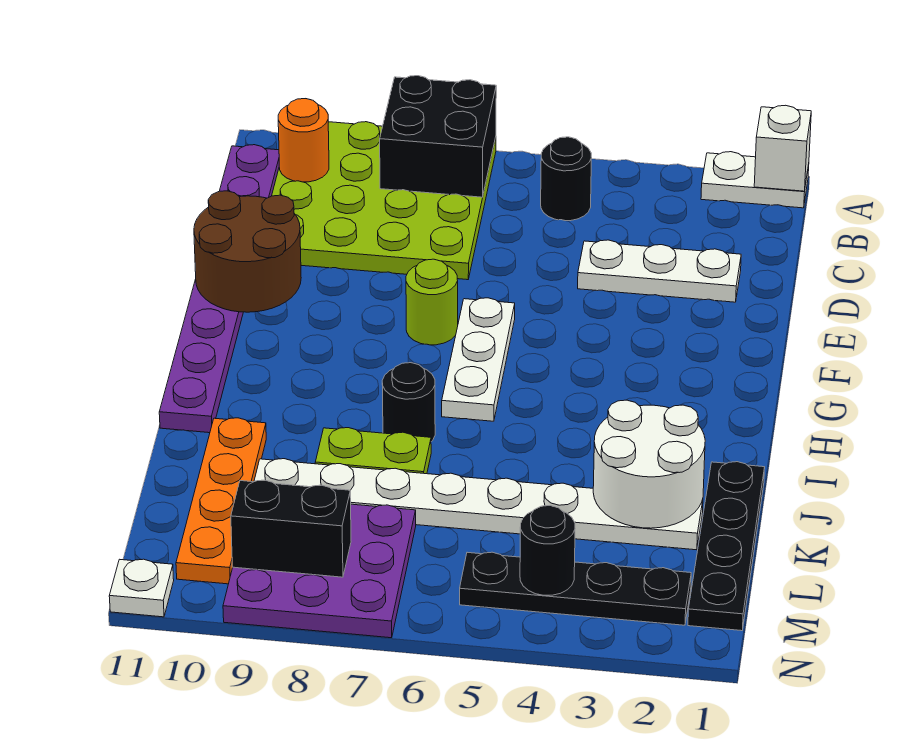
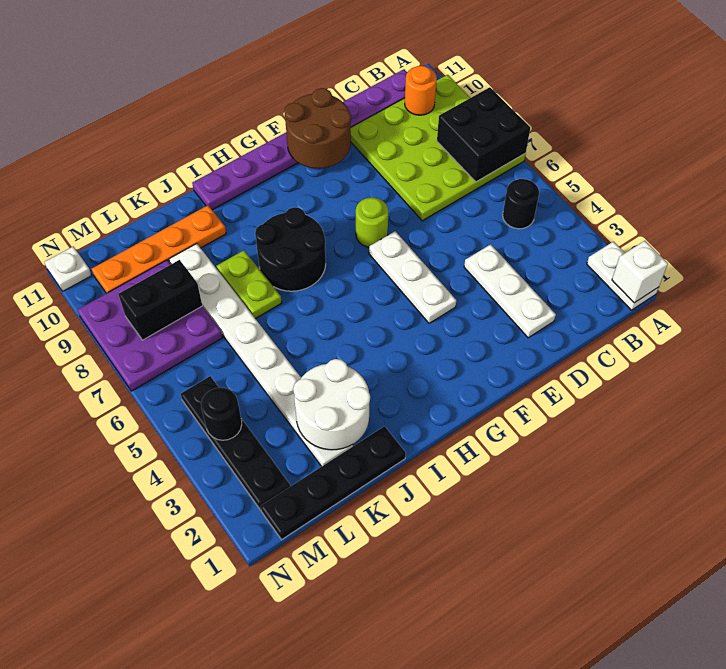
white 1x3 plate [442,298,515,421] -> white 1x3 plate turned to [369,231,456,323]
black 1x1 round brick [382,363,435,442] -> black 2x2 round brick [255,207,326,291]
black 1x2 brick [231,480,351,577] -> black 1x2 brick turned to [118,260,202,340]

